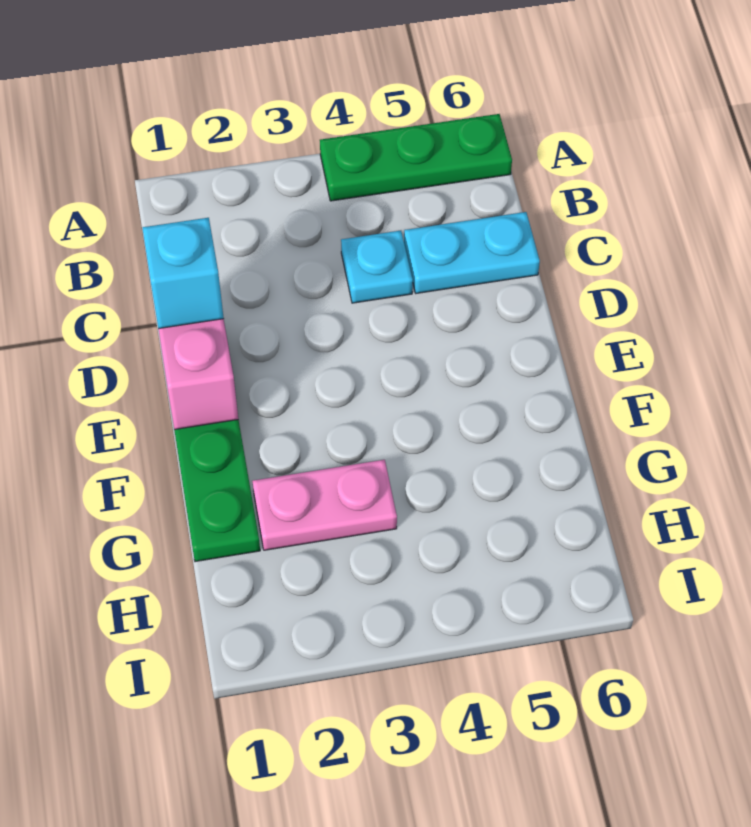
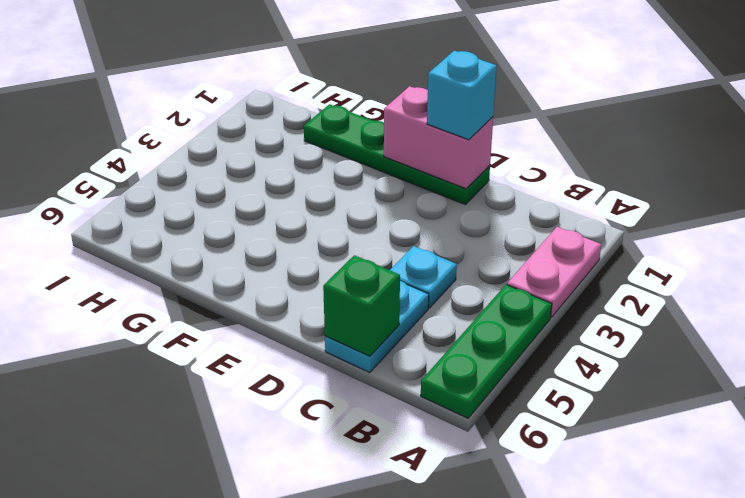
none -> green 1x1 brick [323,255,400,356]
pink 1x2 plate [252,460,397,550] -> pink 1x2 plate moved to [507,227,601,317]

